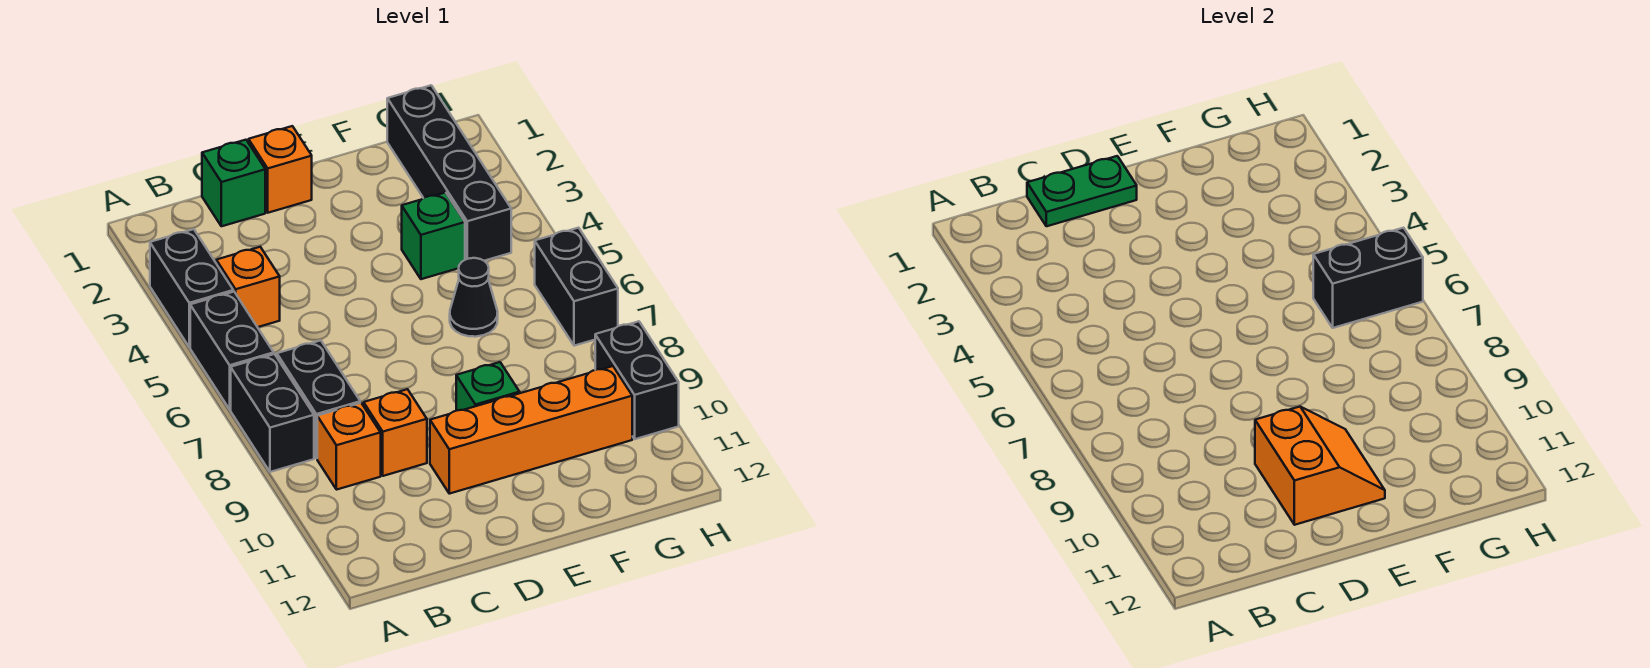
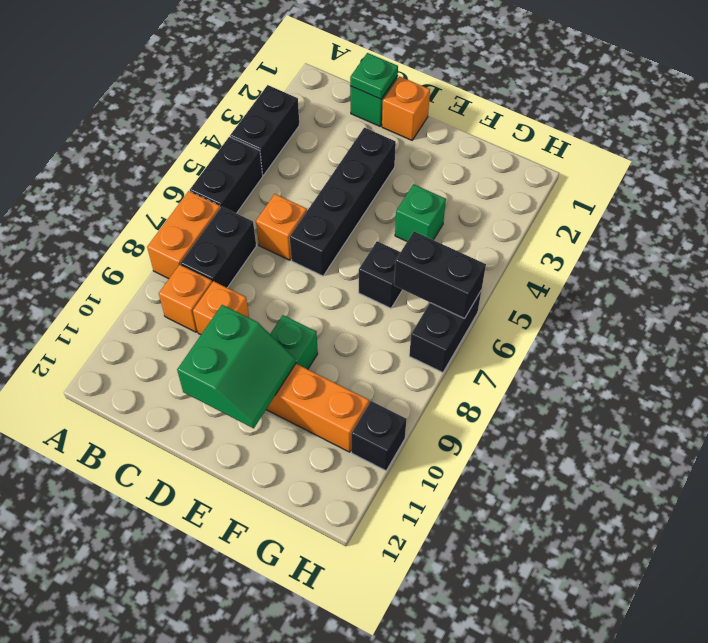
black 1x2 brick [231,354,314,472] -> orange 1x2 brick [147,191,220,279]
orange 1x1 brick [216,247,280,327] -> orange 1x1 brick moved to [256,194,307,260]
green 1x2 plate [1027,156,1137,226] -> green 1x1 plate [350,53,398,99]
orange 2x2 slope [1255,407,1385,525] -> green 2x2 slope [177,305,296,428]
black 1x1 cone [450,258,498,337] -> black 1x1 brick [359,241,402,308]
black 1x4 brick [387,85,511,261] -> black 1x4 brick moved to [290,128,396,276]
black 1x2 brick [595,321,679,439] -> black 1x1 brick [351,401,407,471]

